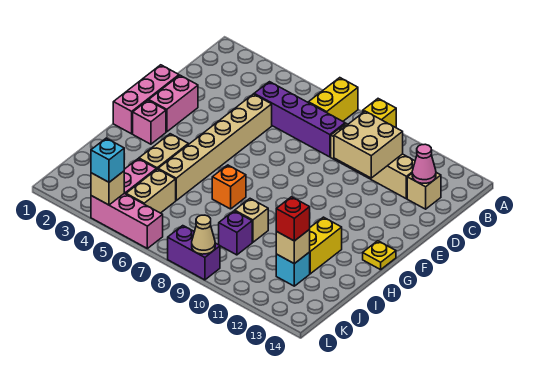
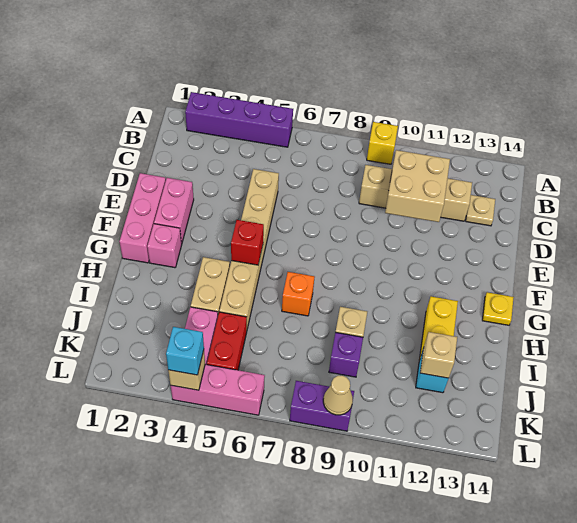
yellow 1x2 brick [308,78,358,121] -> none
purple 1x4 brick [254,82,345,157] -> purple 1x4 brick moved to [185,92,293,147]
tan 1x1 brick [407,173,441,209] -> tan 1x1 plate [466,195,495,226]
pink 1x1 cone [412,144,436,183] -> none
tan 1x2 brick [126,169,176,213] -> red 1x2 brick [207,312,247,370]
red 1x1 brick [276,197,310,241] -> red 1x1 brick moved to [231,220,264,265]

